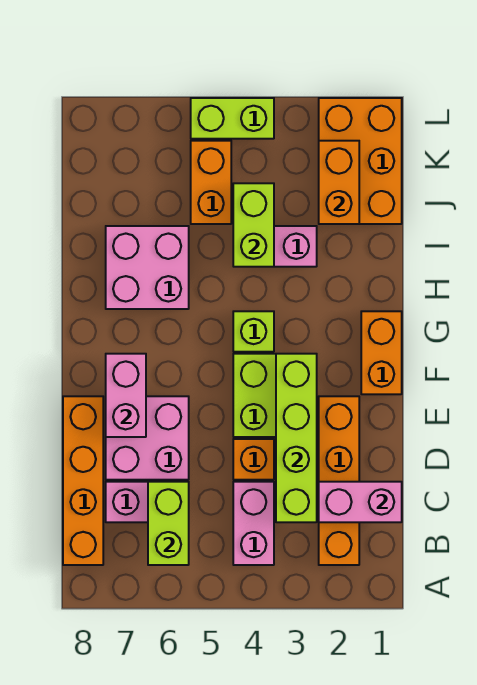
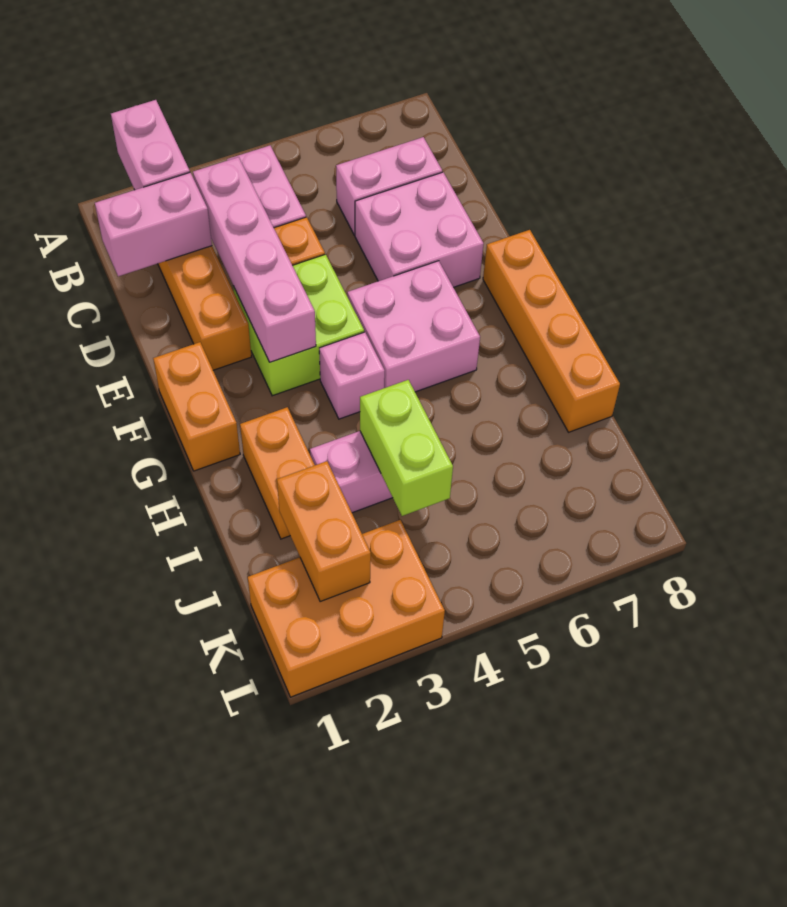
lime 1x2 brick [148,482,189,565] -> none
orange 1x4 brick [63,396,103,565] -> orange 1x4 brick moved to [483,230,620,432]
lime 1x4 brick [276,354,317,522] -> pink 1x4 brick [193,157,316,362]
pink 1x2 brick [106,354,146,437] -> pink 1x2 brick moved to [111,100,190,190]
lime 1x1 brick [233,311,274,352] -> pink 1x1 brick [319,332,385,419]
pink 2x2 brick [106,226,189,309] -> pink 2x2 brick moved to [347,261,480,392]
orange 2x3 brick [319,98,402,224] -> orange 2x3 brick turned to [248,520,445,697]
orange 1x2 brick [191,141,231,224] -> orange 1x2 brick moved to [240,407,315,539]
lime 1x2 brick [191,98,274,139] -> none

